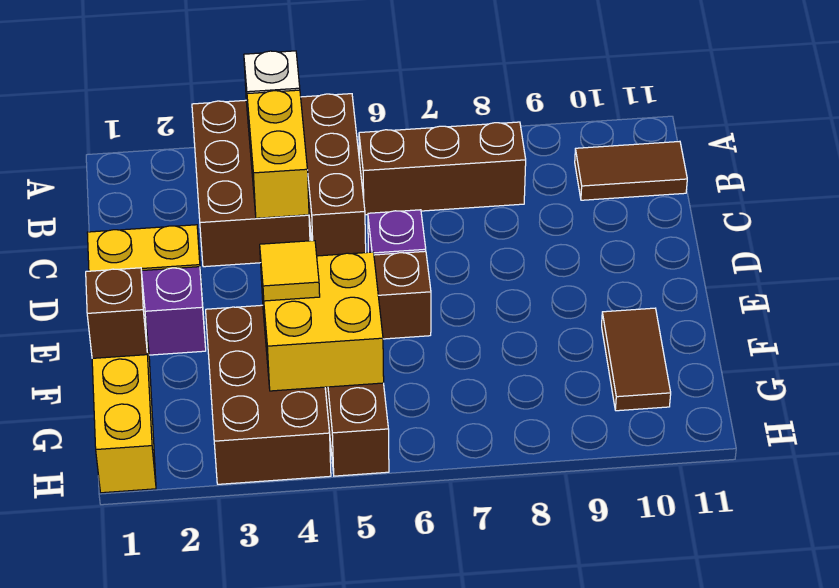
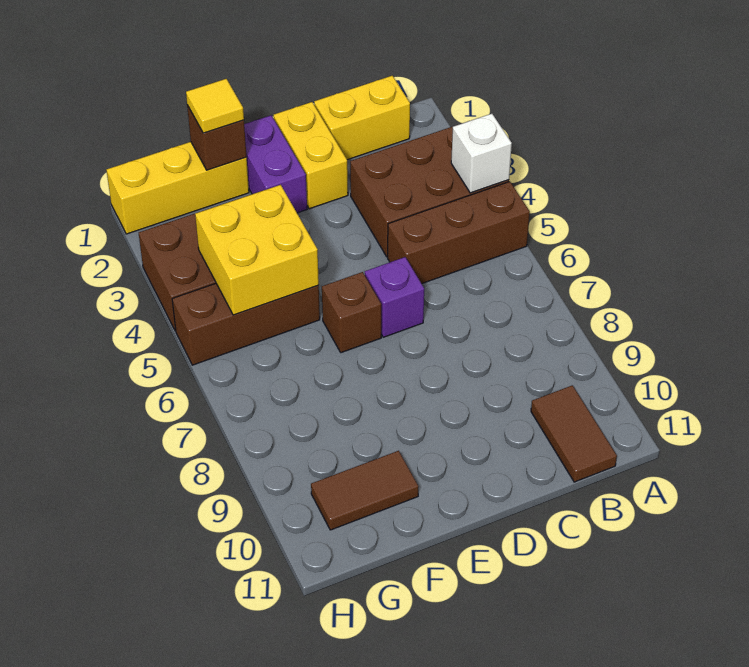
yellow 1x2 brick [247,90,309,218] -> yellow 1x2 brick moved to [314,76,410,160]
brown 1x3 brick [359,122,526,215] -> none
yellow 1x1 tile [260,241,320,301] -> yellow 1x1 tile moved to [186,79,244,133]

